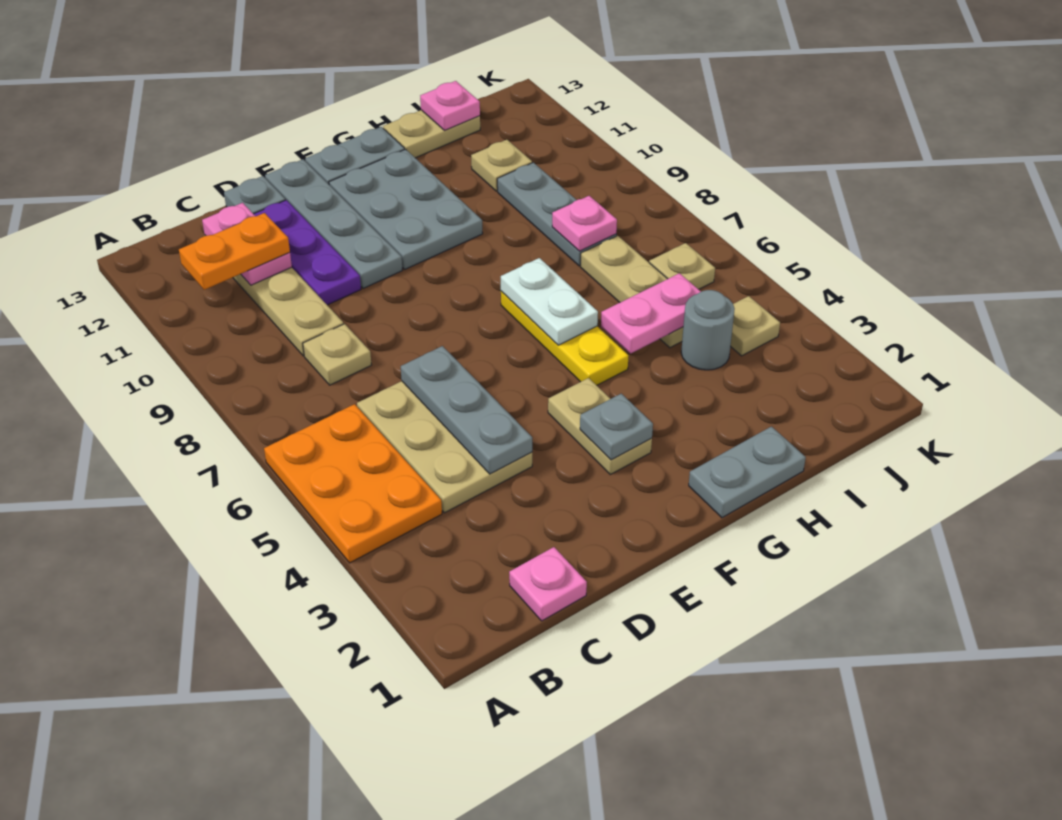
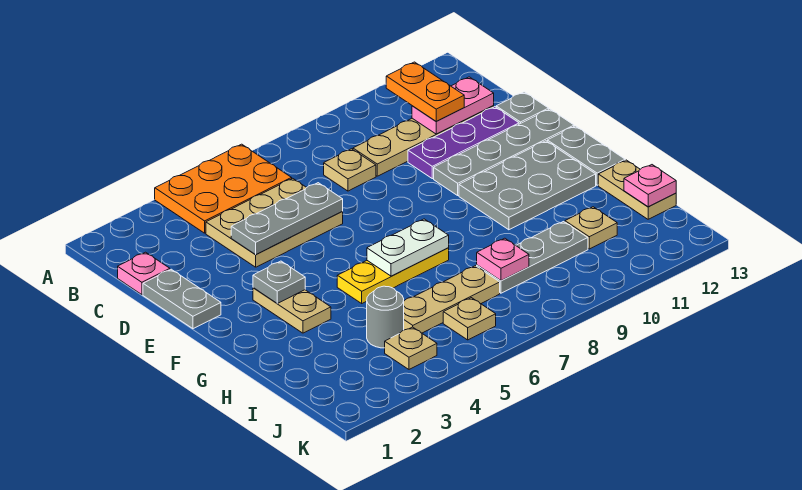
tan 1x2 plate [548,378,652,475] -> tan 1x2 plate turned to [253,288,331,333]
grey 1x2 plate [689,427,806,518] -> grey 1x2 plate moved to [143,269,221,329]
pink 1x2 plate [601,273,701,353] -> none

